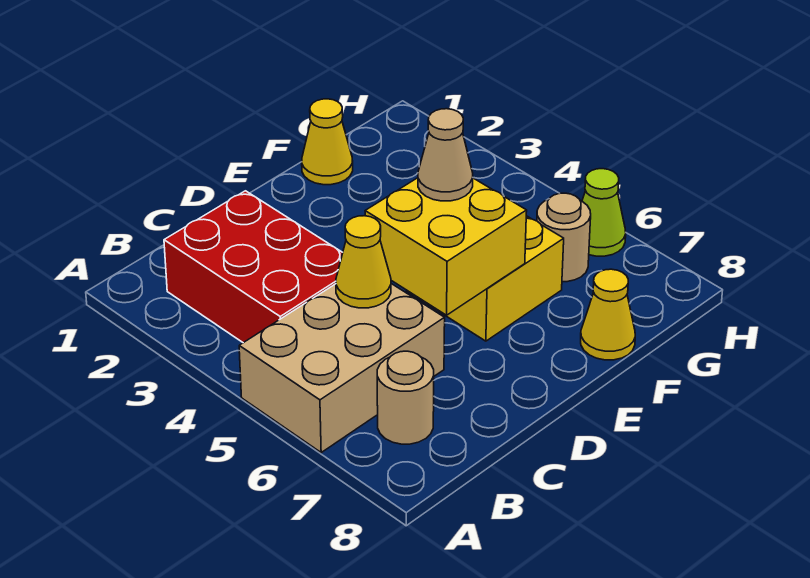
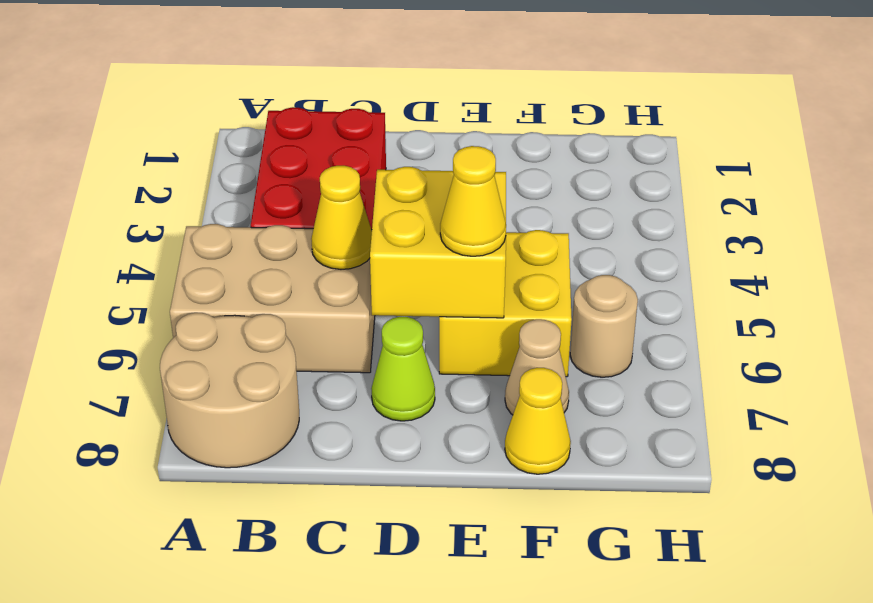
tan 1x1 round brick [377,351,434,444] -> tan 2x2 round brick [160,313,299,468]
tan 1x1 cone [418,109,473,201] -> tan 1x1 cone moved to [505,319,569,415]
yellow 1x1 cone [302,99,353,185] -> yellow 1x1 cone moved to [440,146,506,256]
lime 1x1 cone [582,169,626,256] -> lime 1x1 cone moved to [371,317,435,421]

